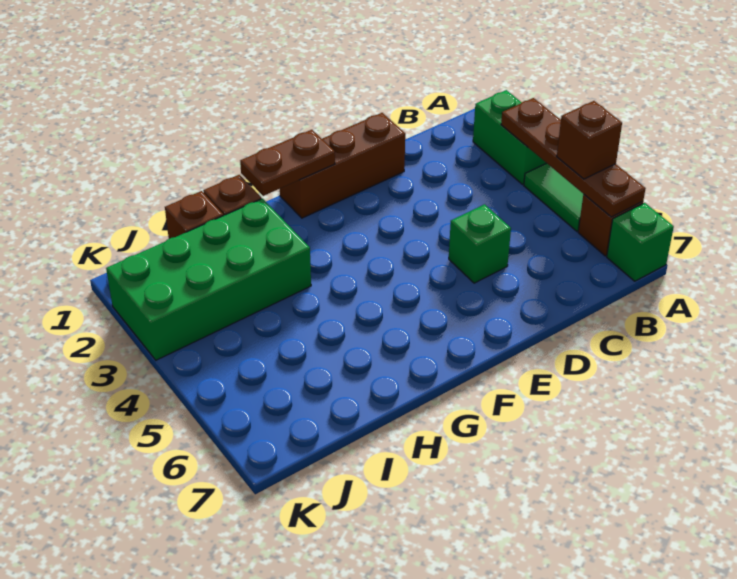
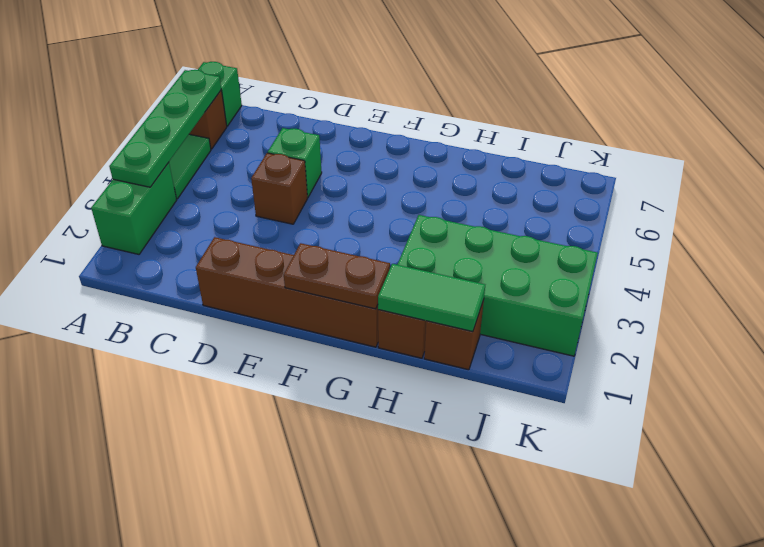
brown 1x4 plate [501,98,646,217] -> green 1x4 plate [109,70,221,187]
brown 1x1 brick [557,101,622,179] -> brown 1x1 brick moved to [251,153,308,224]
brown 1x3 brick [280,113,406,218] -> brown 1x4 brick [196,237,378,347]
none -> green 1x2 tile [378,264,485,332]

